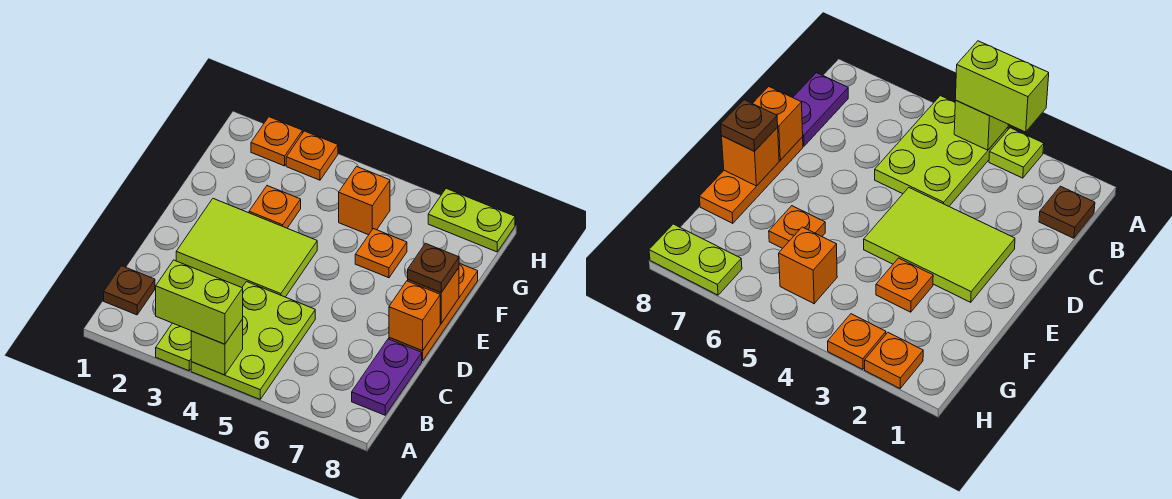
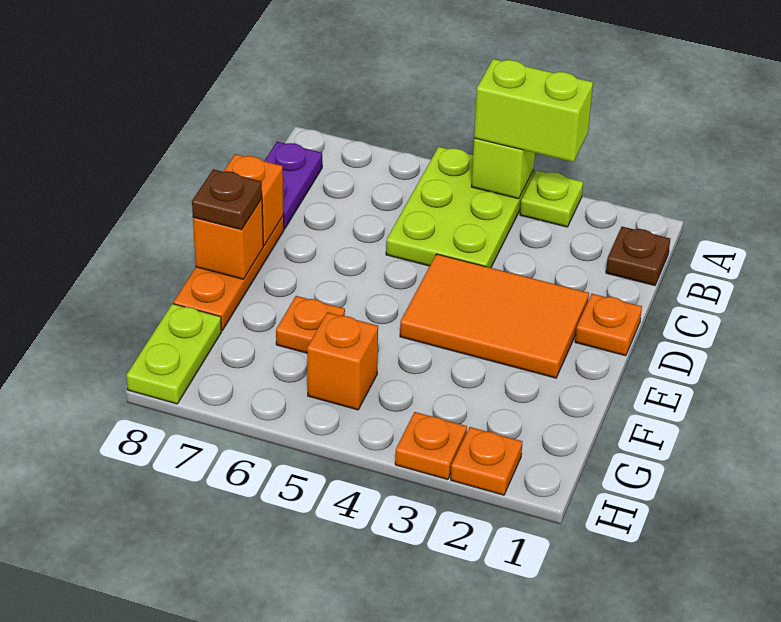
lime 2x3 tile [176,199,317,297] -> orange 2x3 tile [400,254,589,378]
orange 1x1 plate [249,186,301,228] -> orange 1x1 plate moved to [575,294,642,356]
lime 1x2 plate [428,189,515,252] -> lime 1x2 plate turned to [127,304,222,404]

